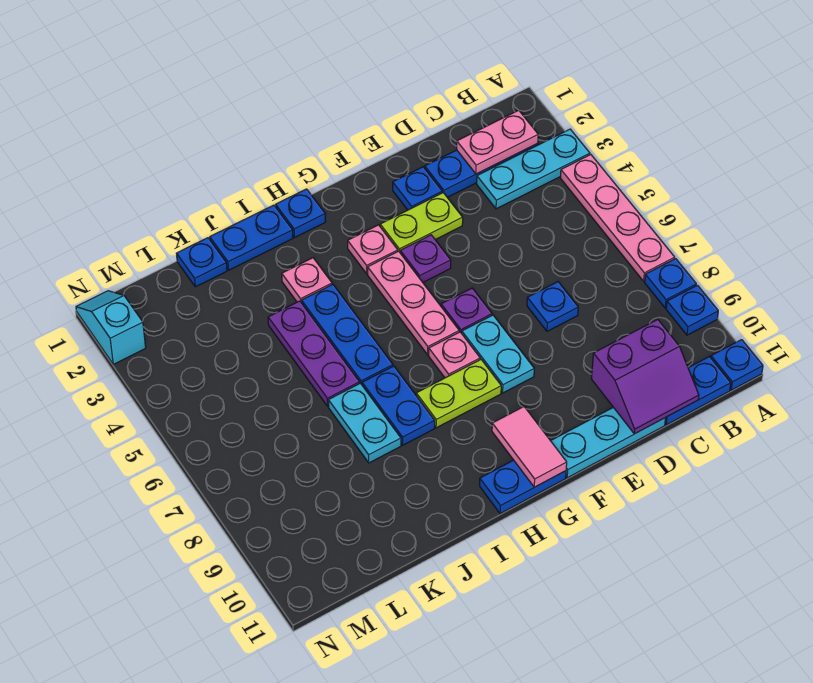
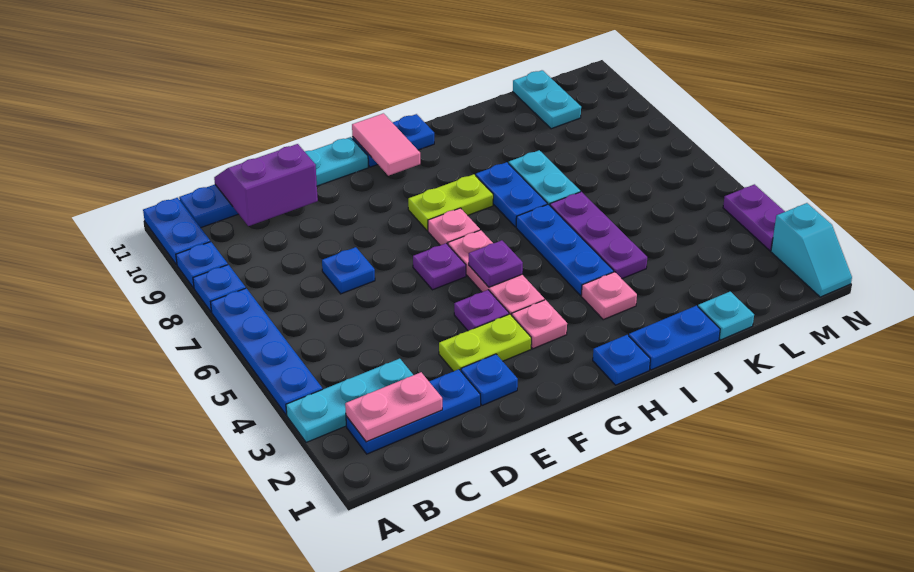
pink 1x4 plate [560,155,675,281] -> blue 1x4 plate [211,288,322,415]
blue 1x1 plate [711,340,763,390] -> blue 1x2 plate [143,198,210,265]
cyan 1x2 plate [462,315,534,393] -> cyan 1x2 plate moved to [513,70,581,129]
none -> purple 1x1 plate [469,240,523,287]
blue 1x1 plate [176,238,227,287] -> cyan 1x1 plate [698,292,754,340]
none -> purple 1x2 plate [723,184,785,251]

